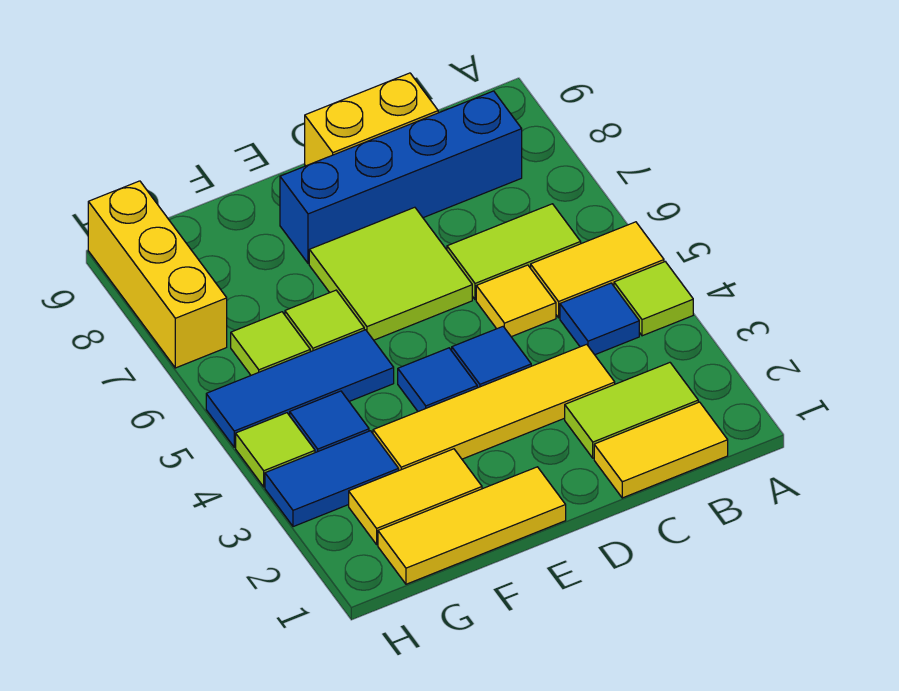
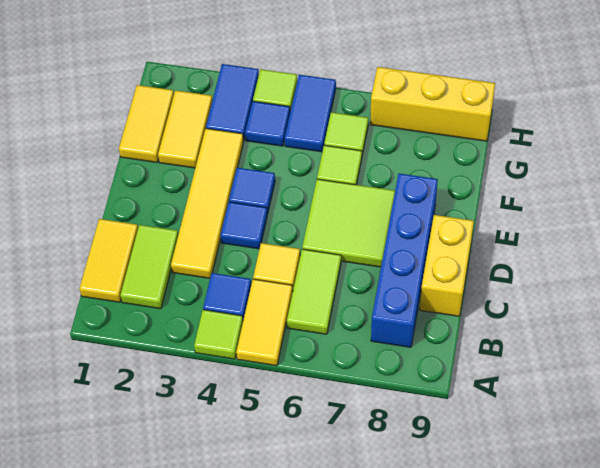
yellow 1x3 tile [378,467,566,584] -> yellow 1x2 tile [119,85,174,162]
blue 1x3 tile [206,330,394,447] -> blue 1x2 tile [285,75,336,152]

